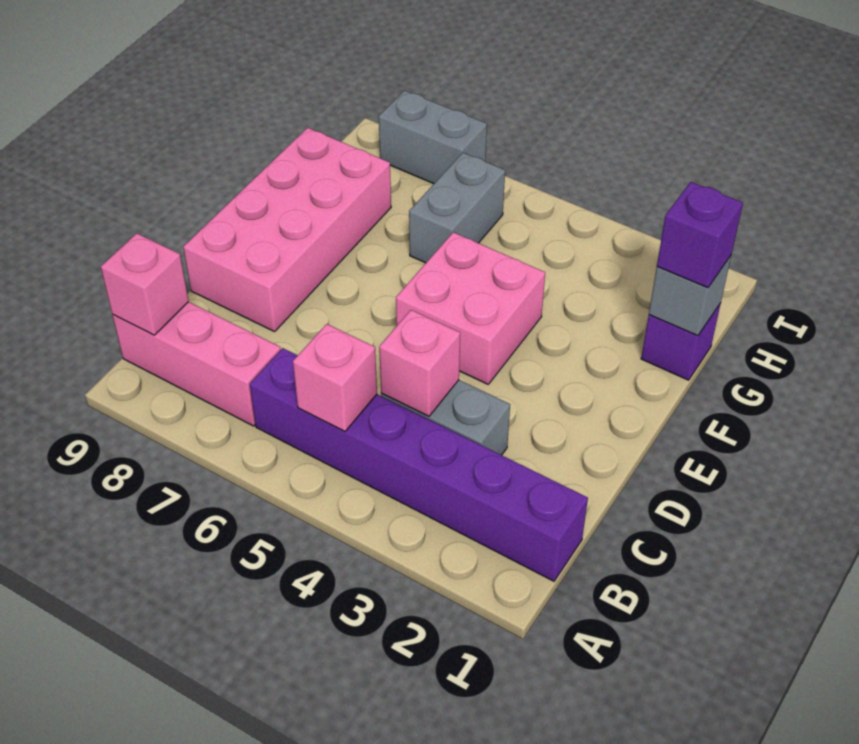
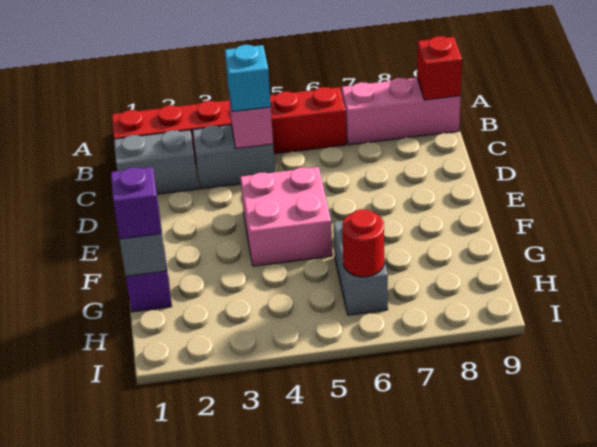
purple 1x6 brick [250,348,588,581] -> red 1x6 brick [112,87,346,163]
pink 1x1 brick [293,324,377,431] -> none
pink 1x1 brick [101,233,189,335] -> red 1x1 brick [417,36,462,100]
none -> cyan 1x1 brick [225,45,271,112]
pink 2x4 brick [183,128,391,332] -> none
none -> red 1x1 round brick [342,209,384,277]
grey 1x2 brick [379,91,487,184] -> grey 1x2 brick moved to [114,130,198,194]

